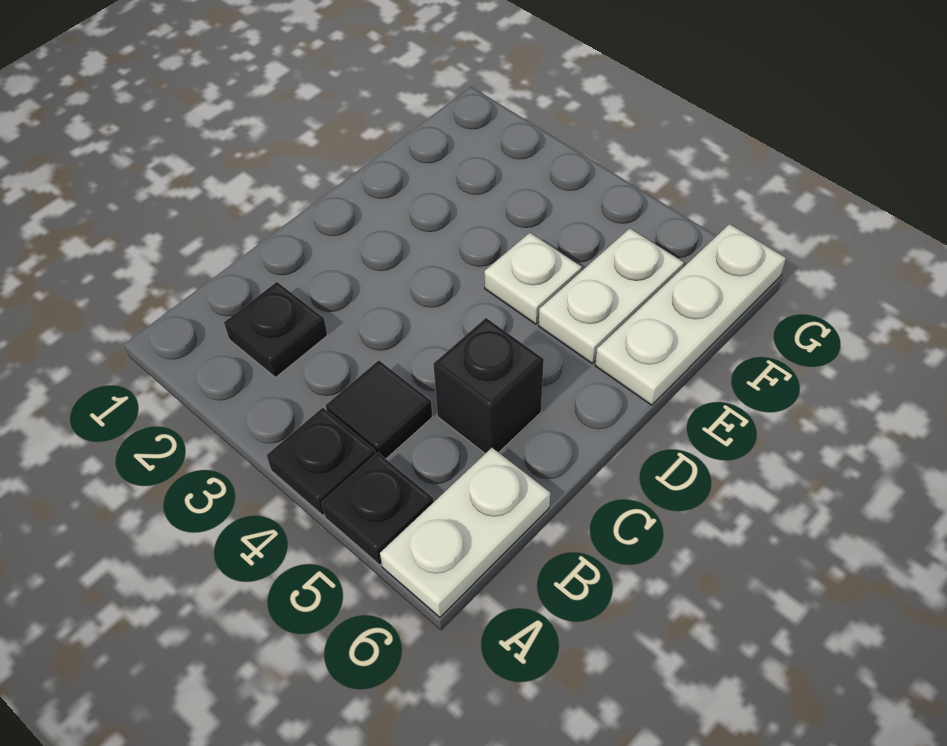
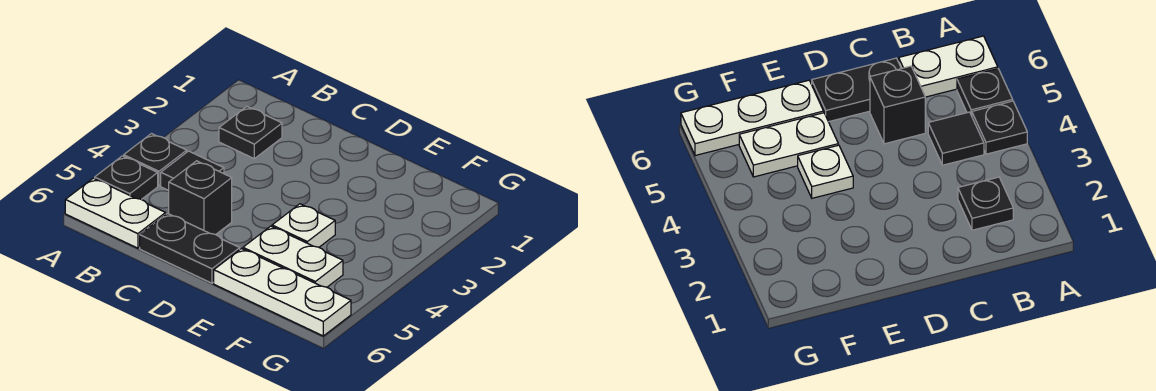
none -> black 1x2 plate [140,213,240,283]

